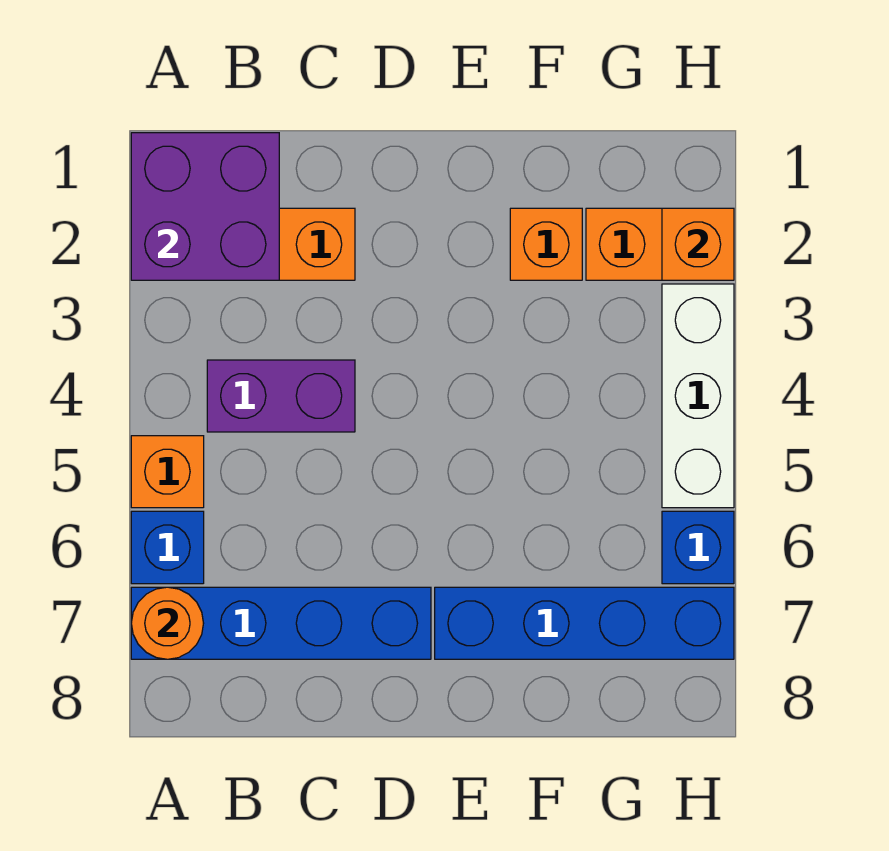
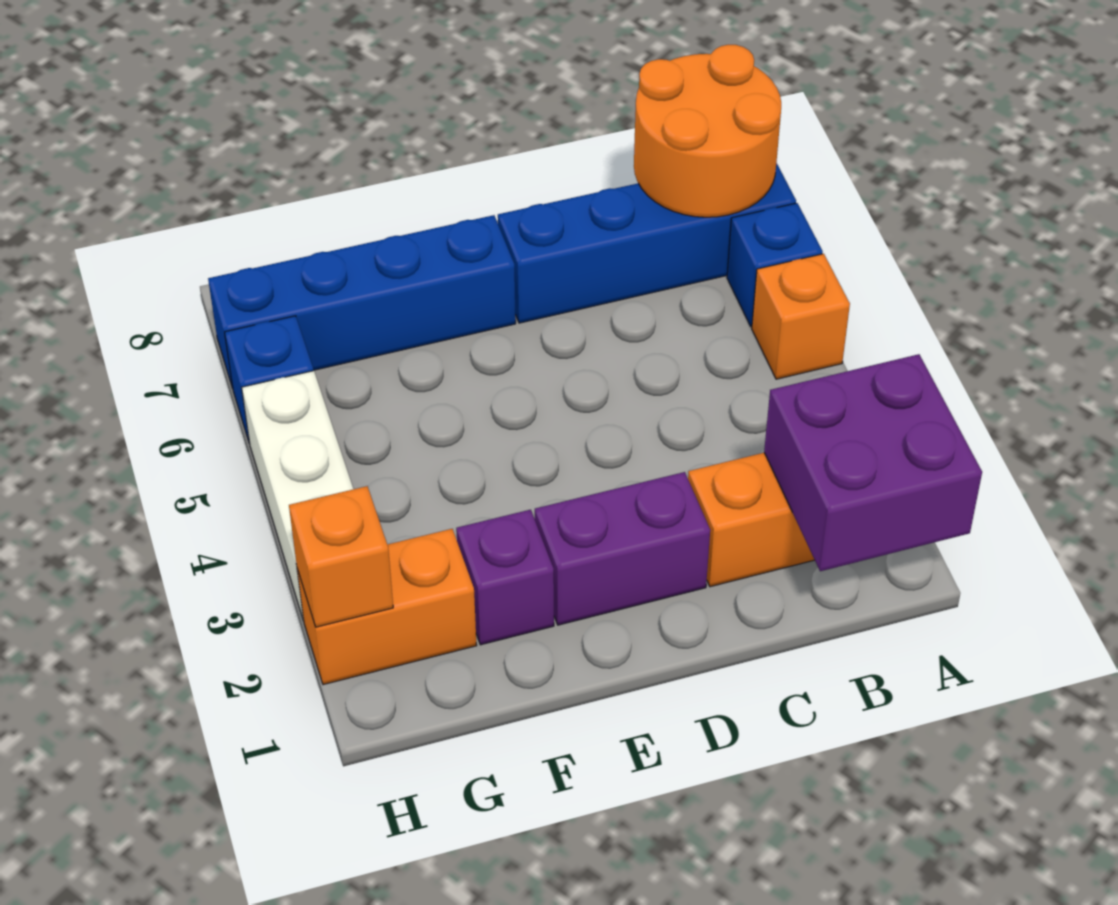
orange 1x1 round brick [131,587,204,659] -> orange 2x2 round brick [634,45,781,217]
purple 1x2 brick [207,360,355,432] -> purple 1x2 brick moved to [535,472,710,625]
orange 1x1 brick [510,208,582,280] -> purple 1x1 brick [456,510,554,645]

